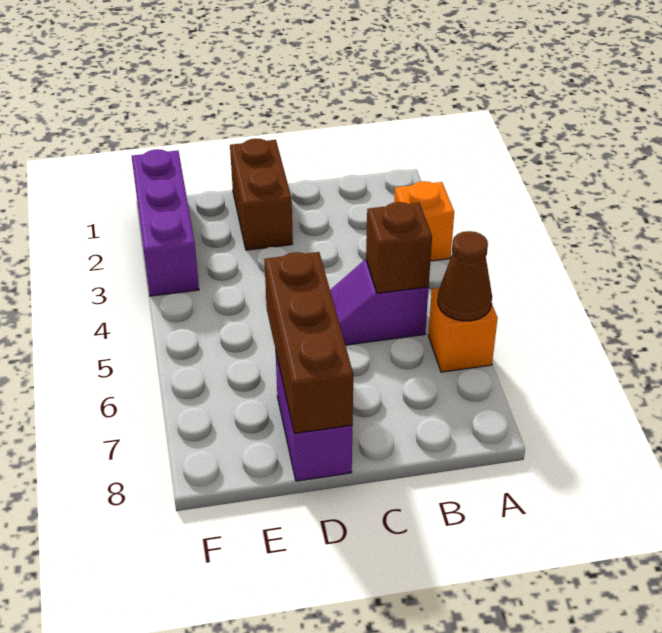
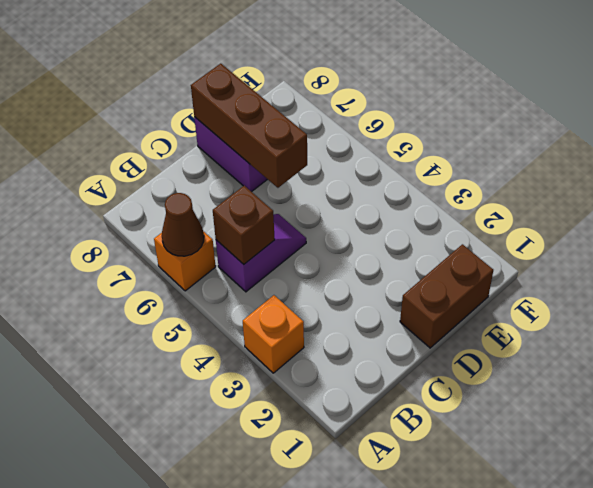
brown 1x2 brick [230,139,293,250] -> brown 1x2 brick turned to [400,244,493,348]
purple 1x3 brick [132,149,199,296] -> none

